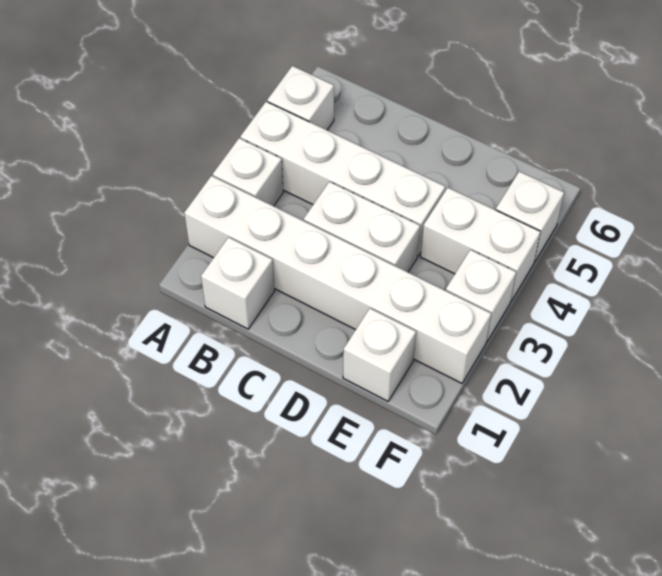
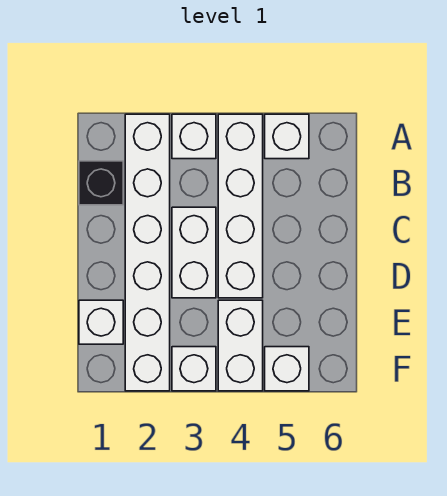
white 1x1 brick [201,237,274,329] -> black 1x1 brick [79,161,123,205]

